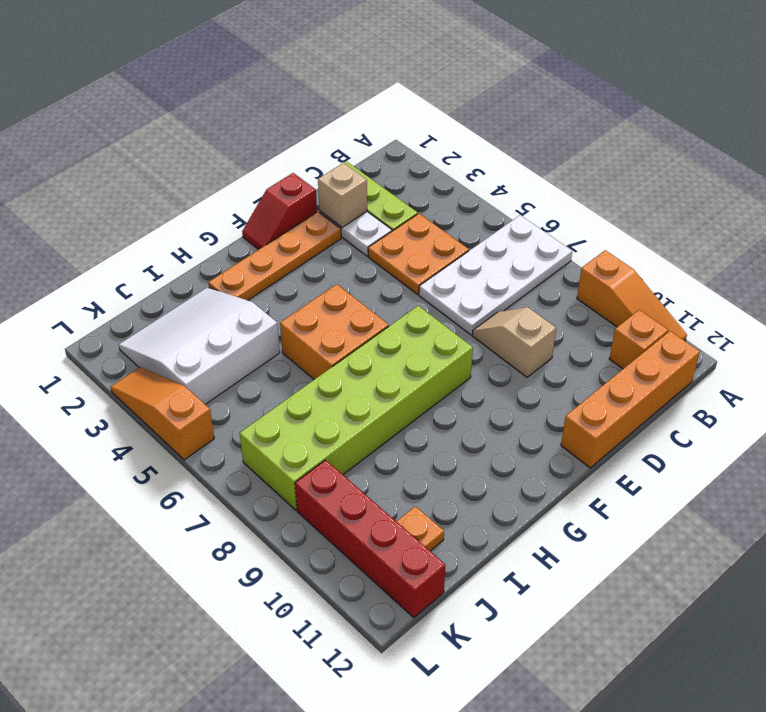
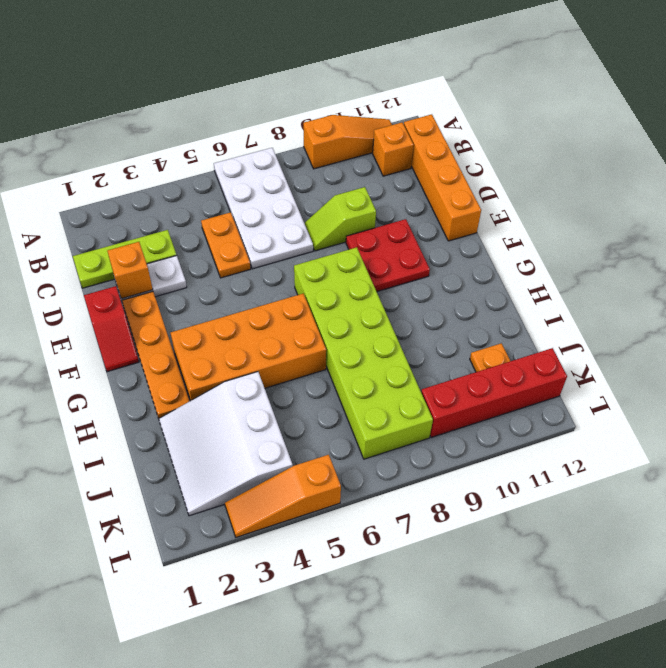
orange 2x2 plate [368,214,469,294] -> orange 1x2 plate [201,212,251,278]
tan 1x1 brick [318,163,367,227] -> orange 1x1 brick [107,242,153,299]
tan 1x2 slope [472,307,556,377] -> lime 1x2 slope [305,187,376,251]
none -> red 2x2 plate [346,219,430,292]
orange 2x2 brick [280,284,389,379] -> orange 2x4 brick [171,294,326,401]

